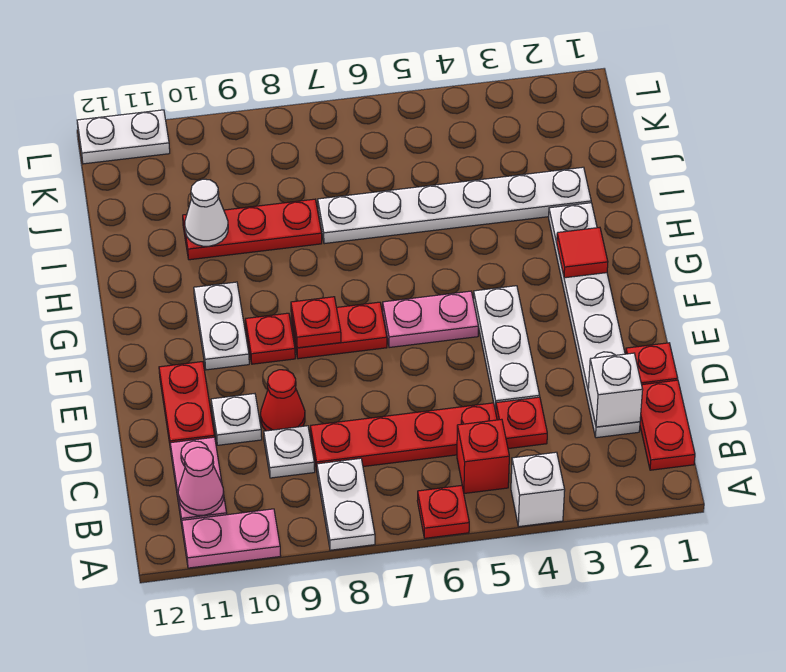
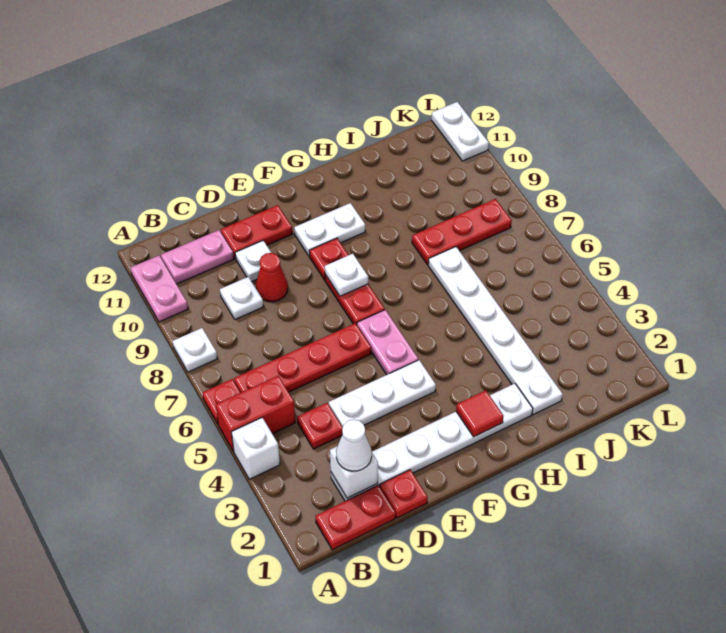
white 1x2 plate [317,458,375,550] -> white 1x1 plate [173,328,217,372]
red 1x1 brick [457,419,509,493] -> red 1x2 brick [216,376,295,452]
pink 1x1 cone [178,447,224,515] -> none
red 1x4 plate [310,403,497,470] -> red 1x4 plate turned to [234,323,371,392]
red 1x1 plate [291,297,341,348] -> white 1x1 plate [325,254,368,296]
red 1x3 plate [183,199,322,260] -> red 1x3 plate turned to [412,199,512,265]
white 1x1 cone [185,179,228,246] -> white 1x1 cone moved to [336,419,372,471]

